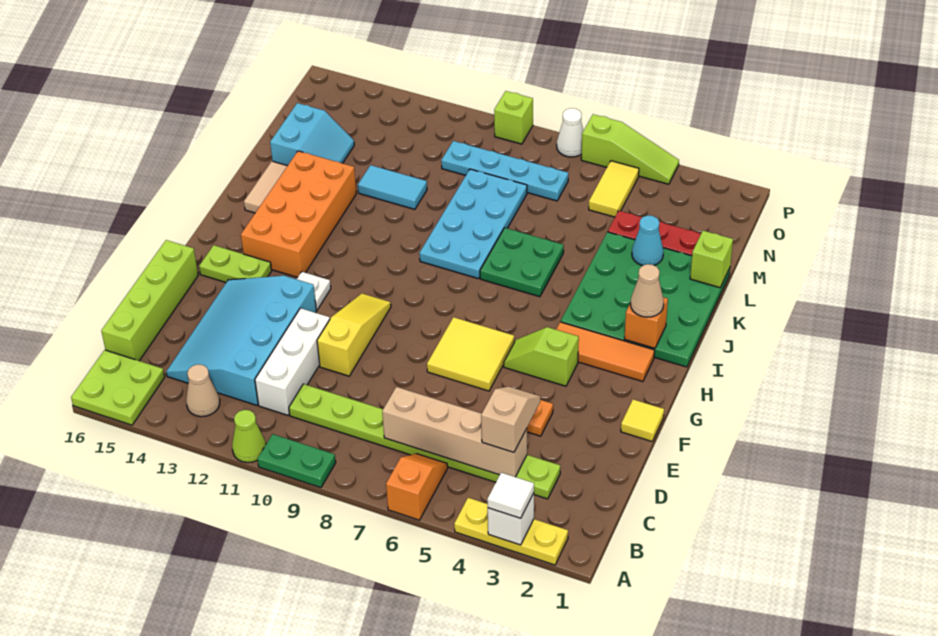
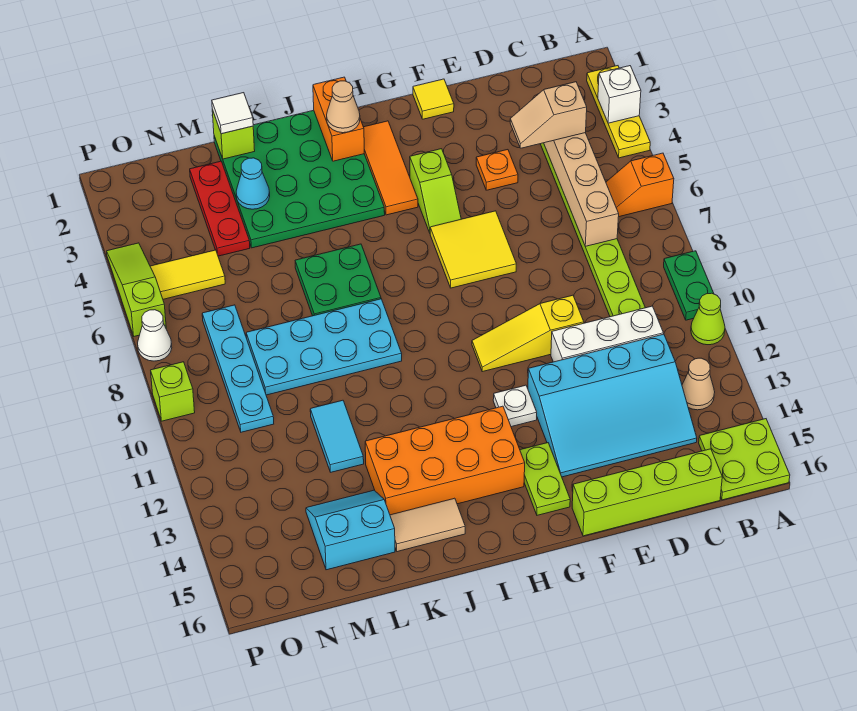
white 1x1 tile [487,473,534,518] -> white 1x1 tile moved to [212,93,253,134]
orange 1x1 brick [624,297,668,348] -> orange 1x2 brick [313,77,364,161]

